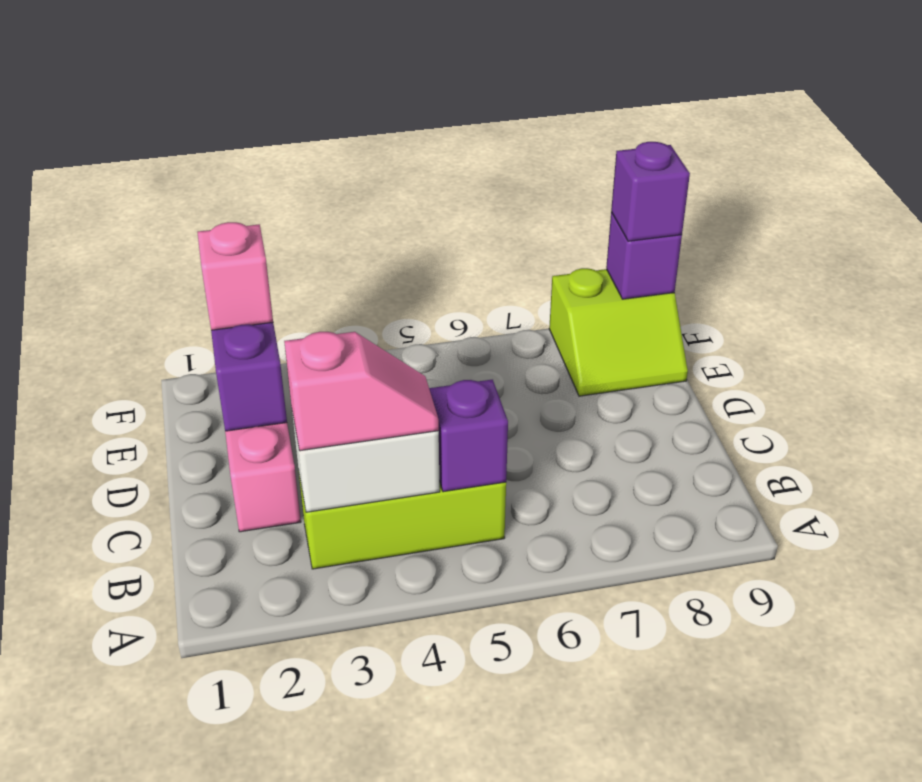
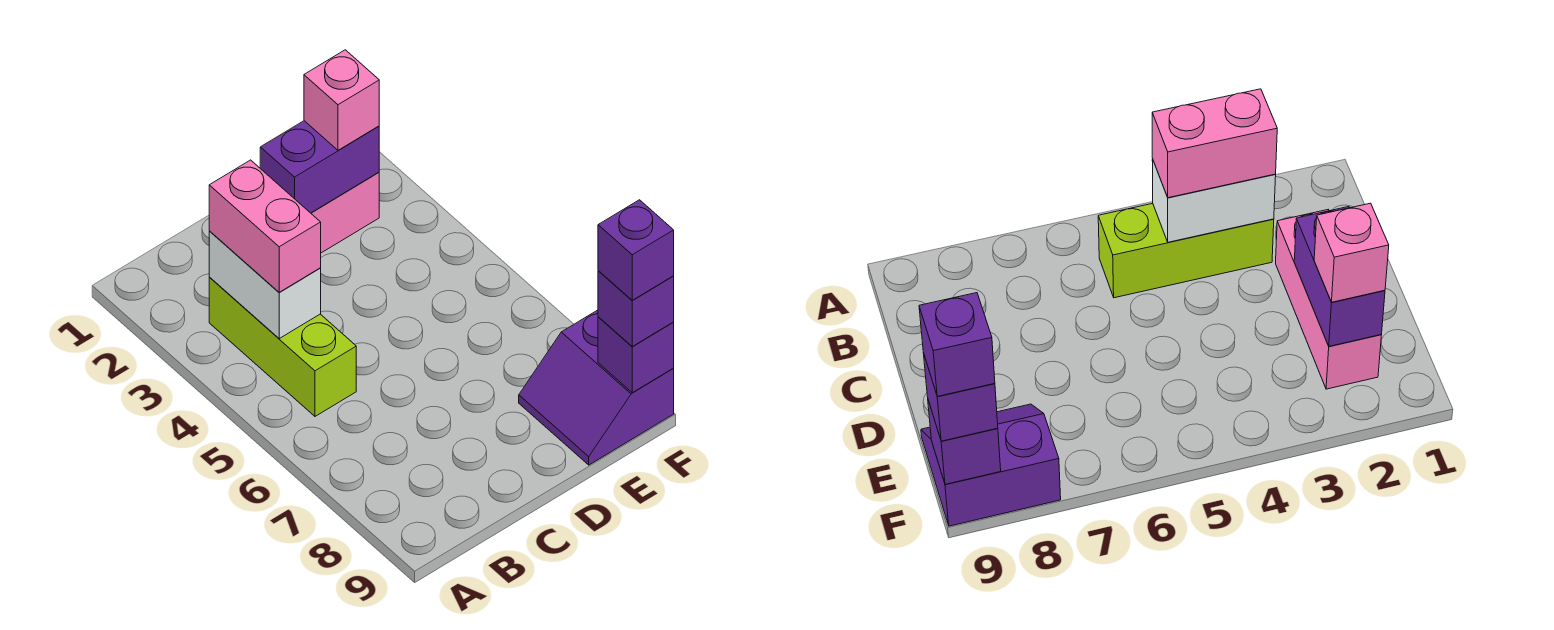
pink 1x2 slope [284,332,439,451] -> pink 1x2 brick [209,160,321,292]
purple 1x1 brick [429,380,508,492] -> purple 1x1 brick moved to [598,200,674,300]
lime 2x2 slope [549,268,688,396] -> purple 2x2 slope [519,310,674,465]

